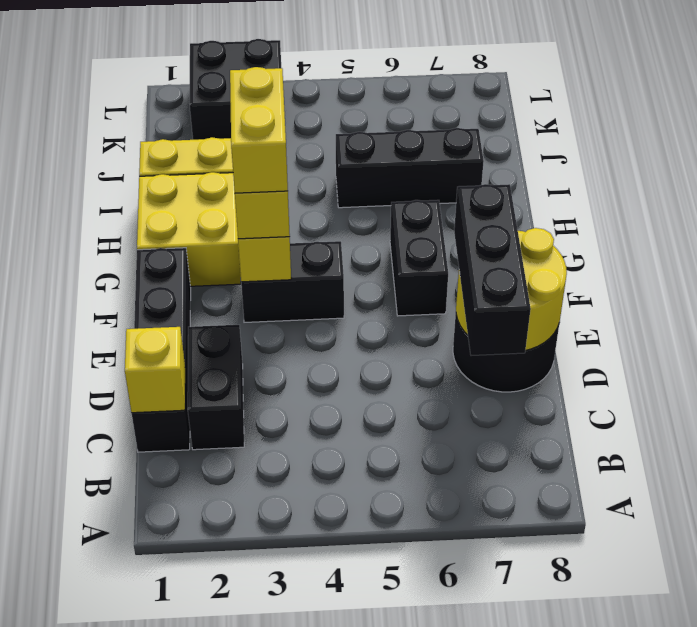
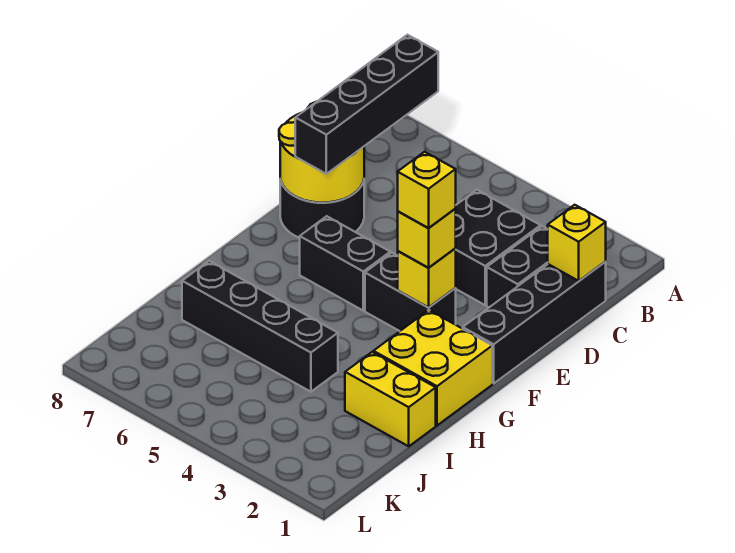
black 1x3 brick [454,184,531,356] -> black 1x4 brick [295,35,438,174]
yellow 1x2 brick [230,67,288,193] -> yellow 1x1 brick [398,152,456,228]
black 1x2 brick [390,200,448,316] -> black 1x2 brick turned to [300,216,390,311]
black 1x3 brick [336,128,484,208] -> black 1x4 brick [182,261,338,392]
black 2x2 brick [190,39,281,140] -> black 2x2 brick moved to [455,190,541,305]

